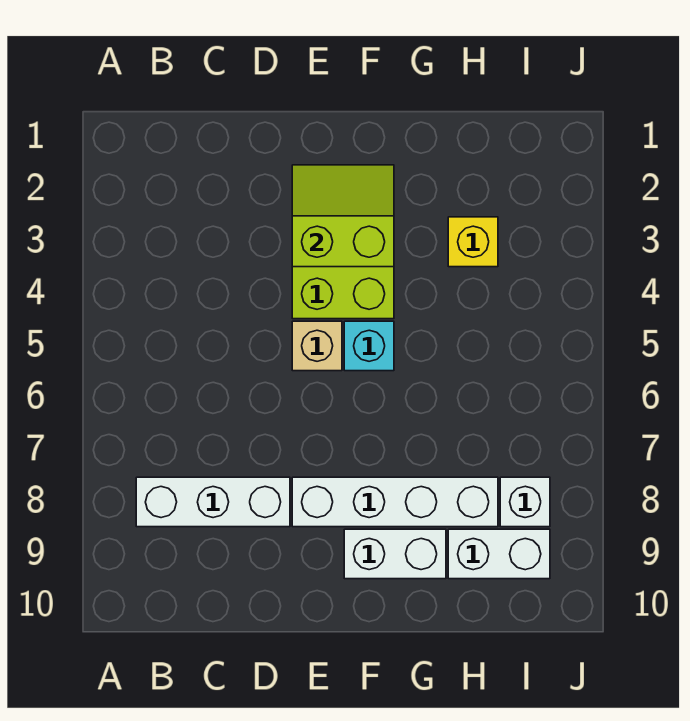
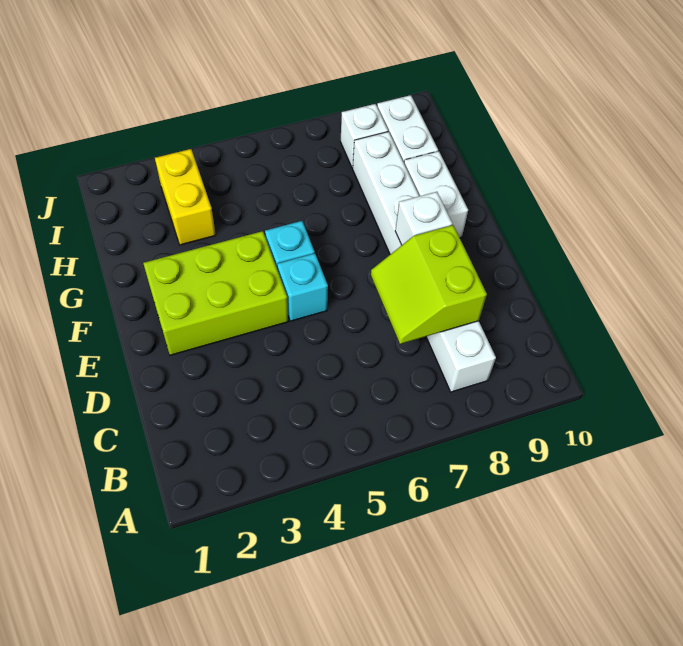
lime 2x2 slope [292,165,394,267] -> lime 2x2 slope moved to [371,225,487,344]
tan 1x1 brick [292,321,342,371] -> cyan 1x1 brick [277,253,328,321]
none -> white 1x1 brick [395,192,452,245]
yellow 1x1 brick [448,217,498,267] -> yellow 1x2 brick [155,149,216,245]

